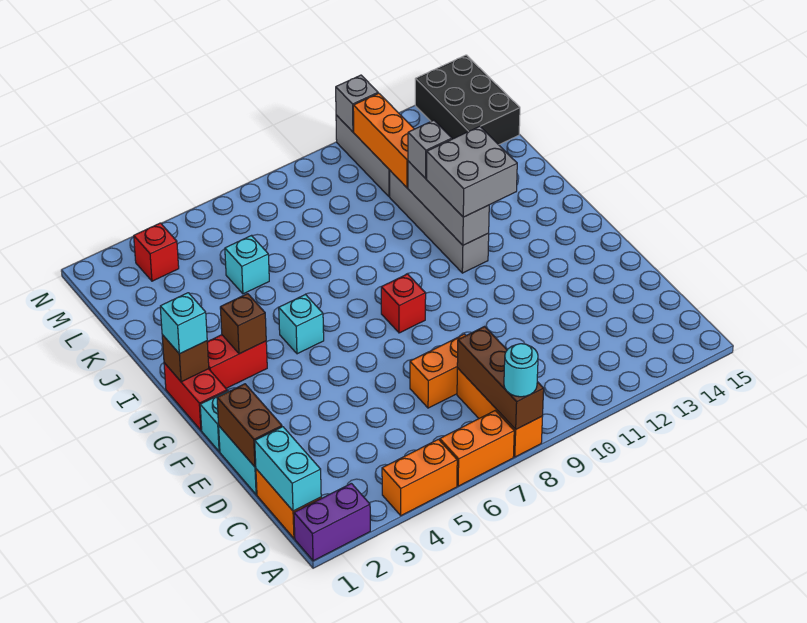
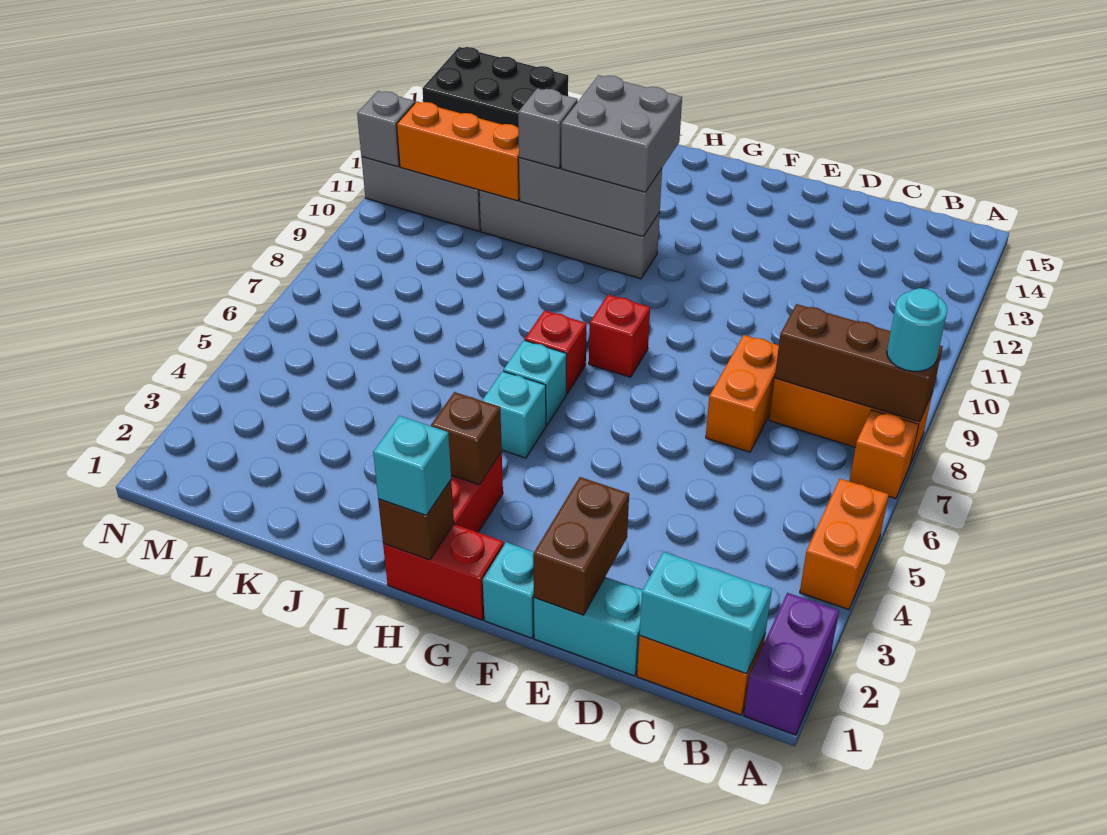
orange 1x2 brick [440,411,514,486] -> orange 1x1 brick [849,410,919,499]
brown 1x2 brick [217,384,282,467] -> brown 1x2 brick turned to [533,477,629,615]
cyan 1x1 brick [225,236,269,294] -> cyan 1x1 brick moved to [503,340,567,425]
red 1x1 brick [134,223,179,281] -> red 1x1 brick moved to [525,310,587,394]

